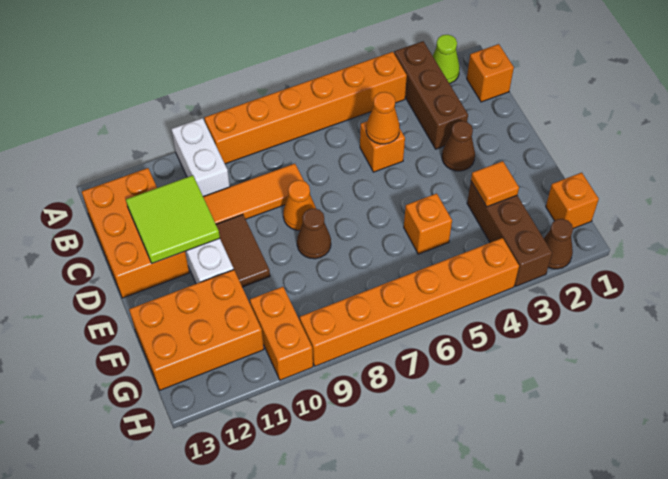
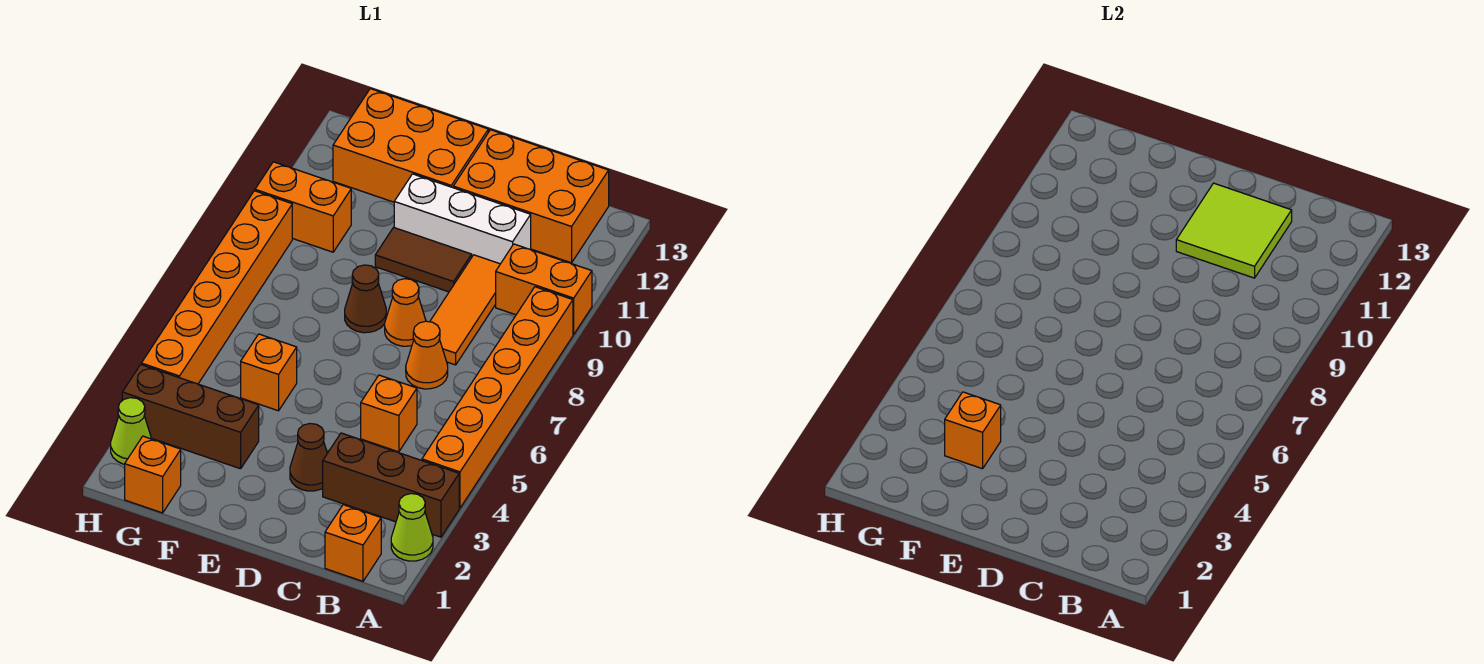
white 1x2 brick [172,118,230,196] -> orange 1x2 brick [496,244,592,334]
orange 1x1 cone [366,92,400,144] -> orange 1x1 cone moved to [406,321,448,389]
orange 1x1 tile [471,161,519,207] -> orange 1x1 brick [945,392,1001,469]
orange 2x3 brick [129,270,264,390] -> orange 2x3 brick turned to [333,89,488,202]
brown 1x1 cone [544,219,573,269] -> lime 1x1 cone [111,398,152,464]

